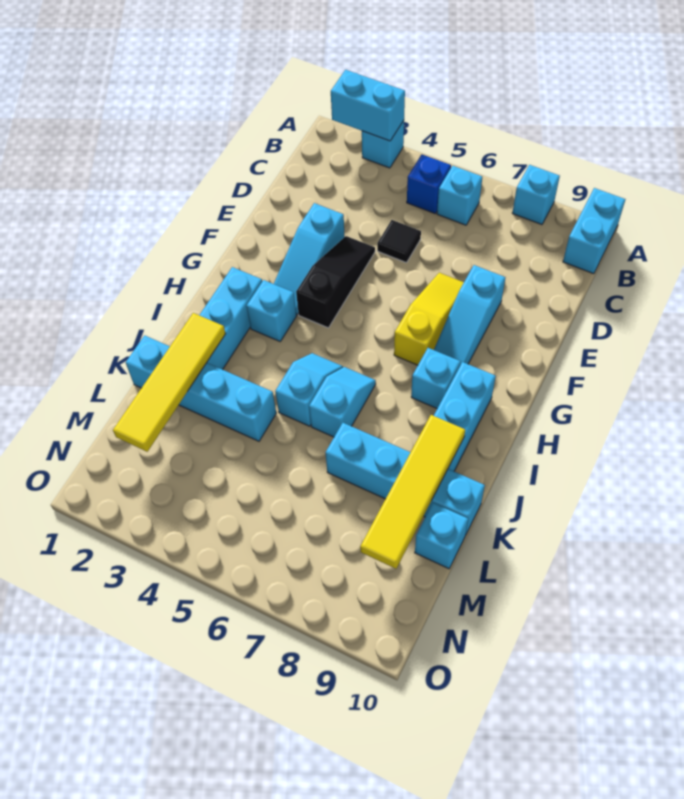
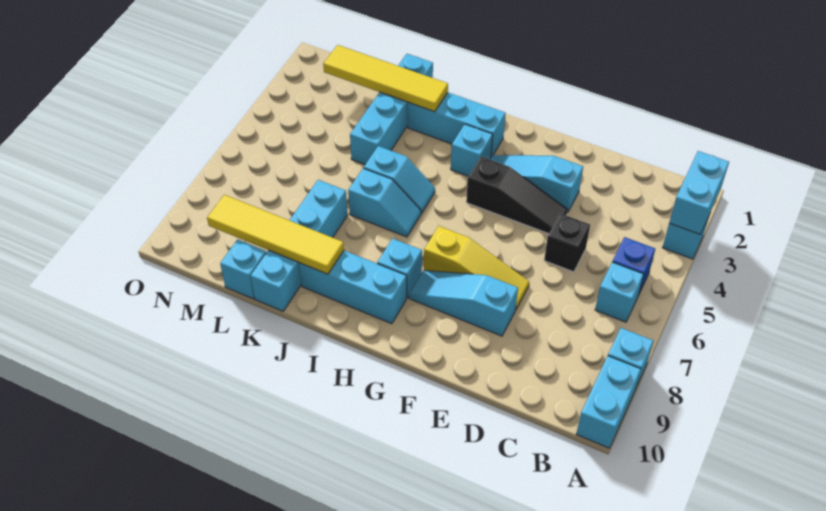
cyan 1x2 brick [563,188,625,274] -> cyan 1x2 brick turned to [576,356,641,448]
black 1x1 tile [377,220,421,263] -> black 1x1 brick [544,213,590,272]

